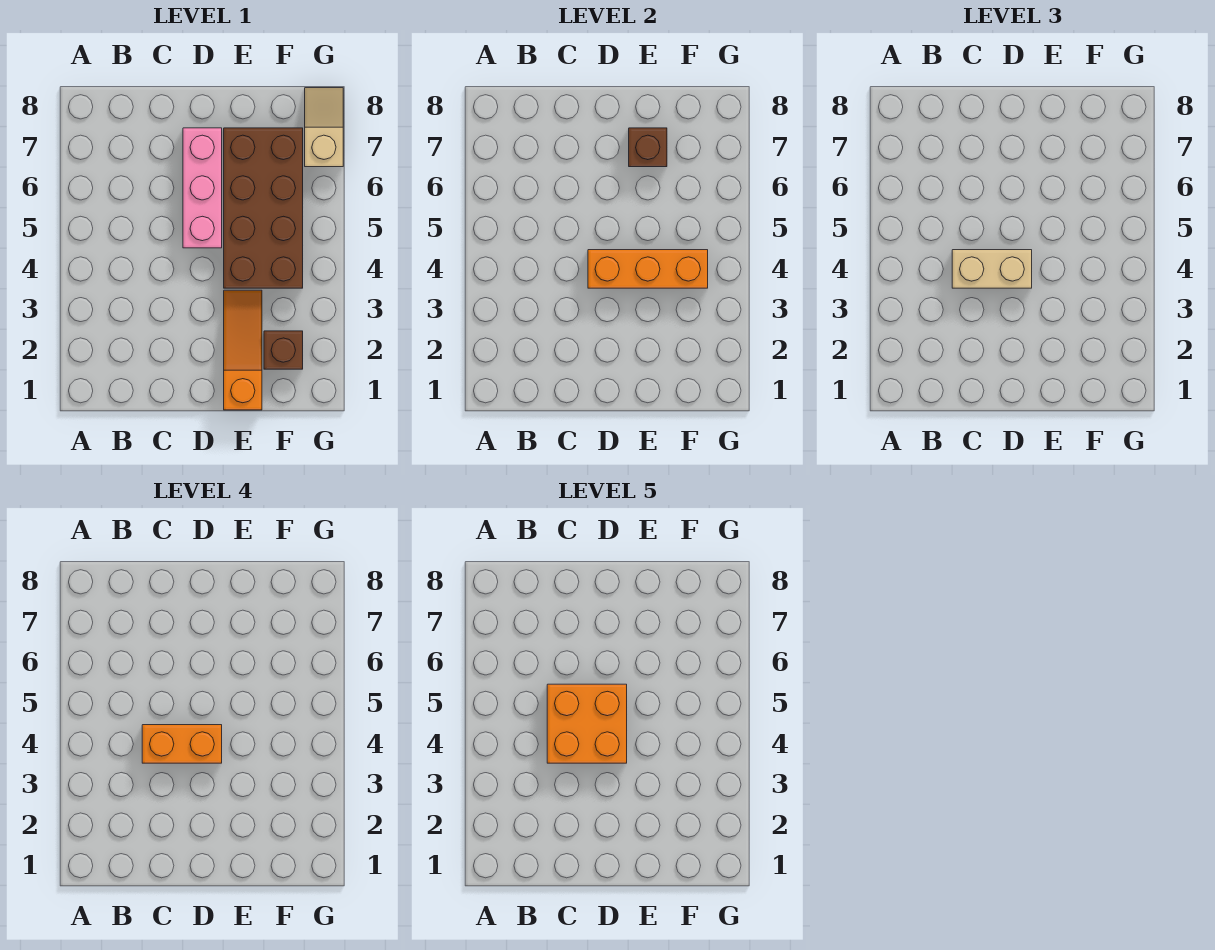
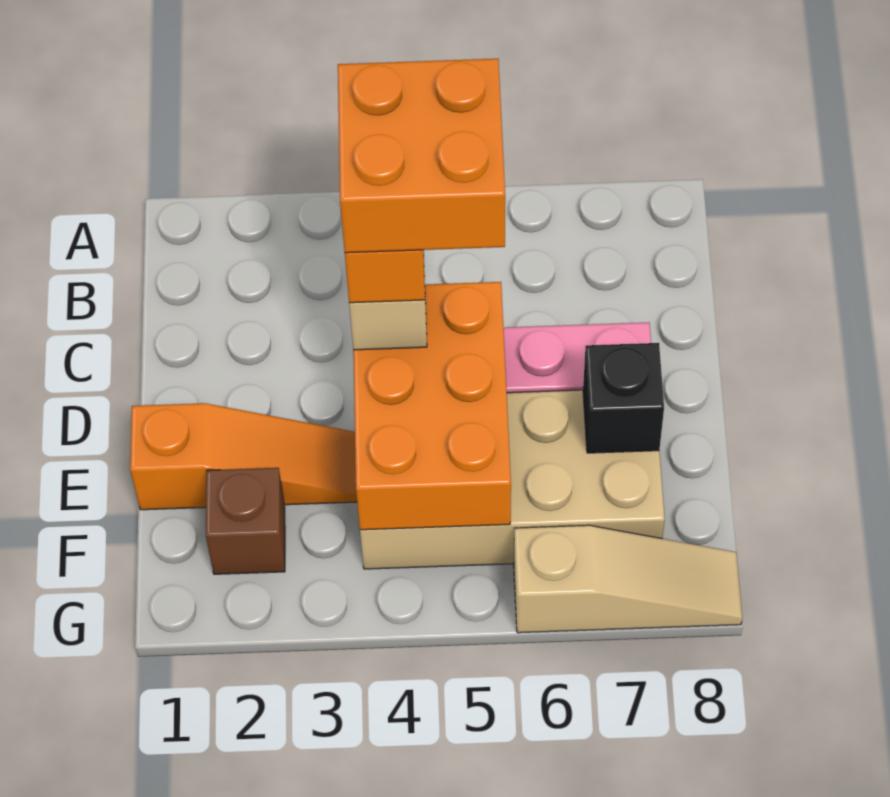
orange 1x3 brick [588,250,708,288] -> orange 2x3 brick [353,282,511,530]
brown 2x4 brick [224,128,303,288] -> tan 2x4 brick [360,390,665,569]
brown 1x1 brick [629,128,667,167] -> black 1x1 brick [583,343,664,453]
tan 1x2 slope [305,88,343,167] -> tan 1x3 slope [514,525,742,633]

